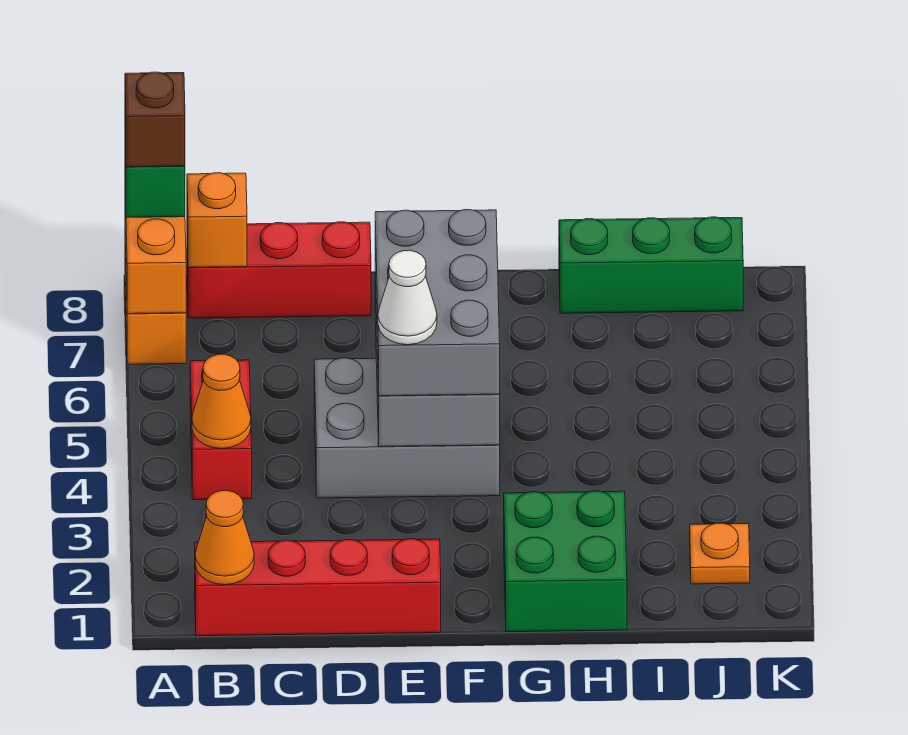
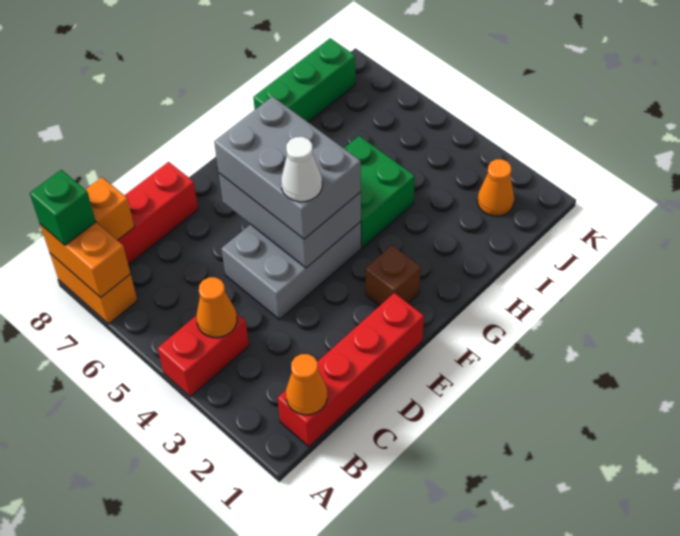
brown 1x1 brick [125,72,185,167] -> brown 1x1 brick moved to [365,245,421,306]
red 1x2 brick [190,360,252,500] -> red 1x2 brick turned to [158,313,249,397]
green 2x2 brick [504,491,627,632] -> green 2x2 brick moved to [344,136,415,248]
orange 1x1 plate [690,523,750,584] -> orange 1x1 cone [478,159,514,216]

